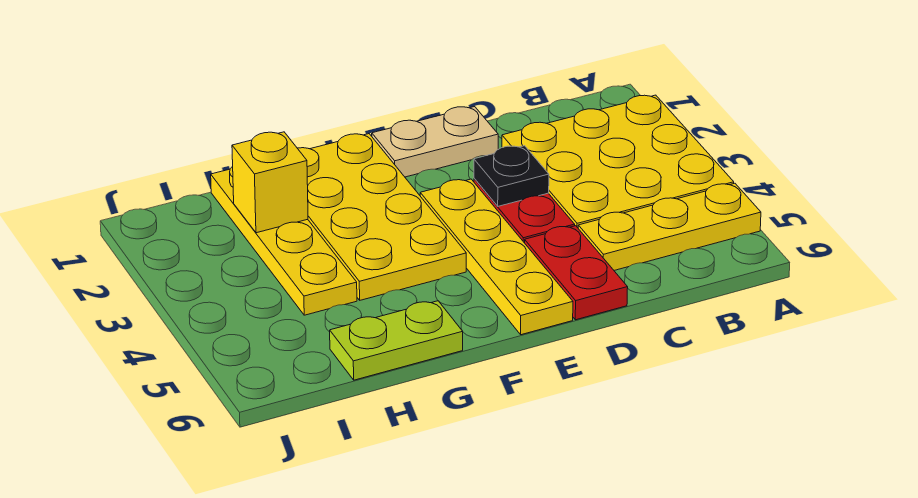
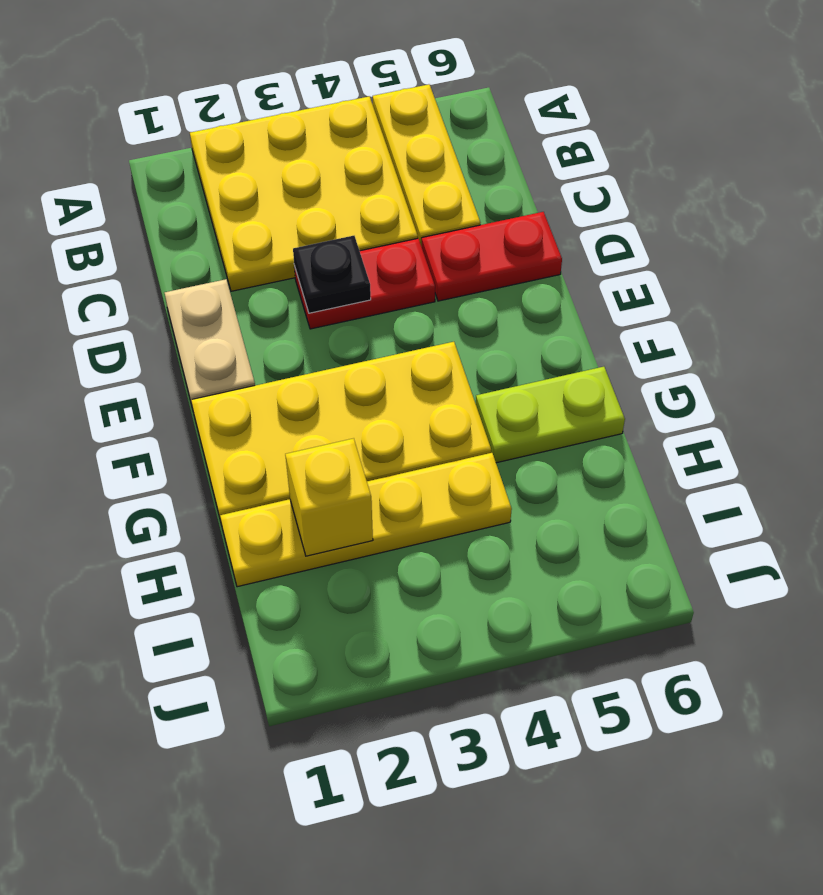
yellow 1x4 plate [420,179,573,335] -> none
lime 1x2 plate [330,301,463,380] -> lime 1x2 plate turned to [476,367,625,463]

